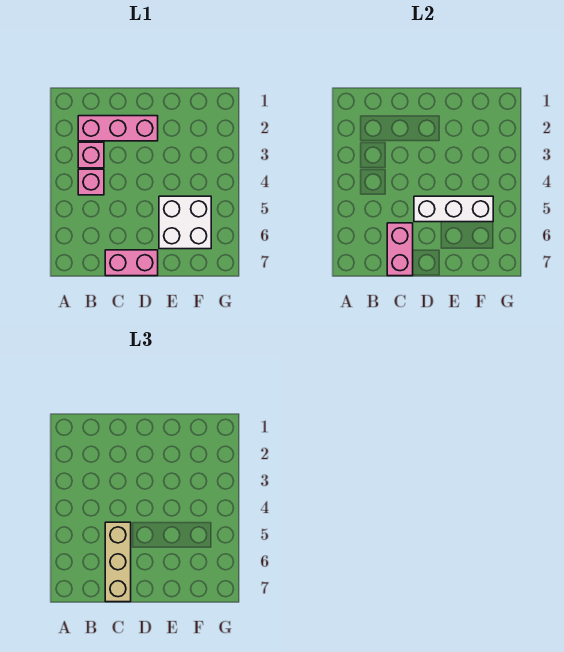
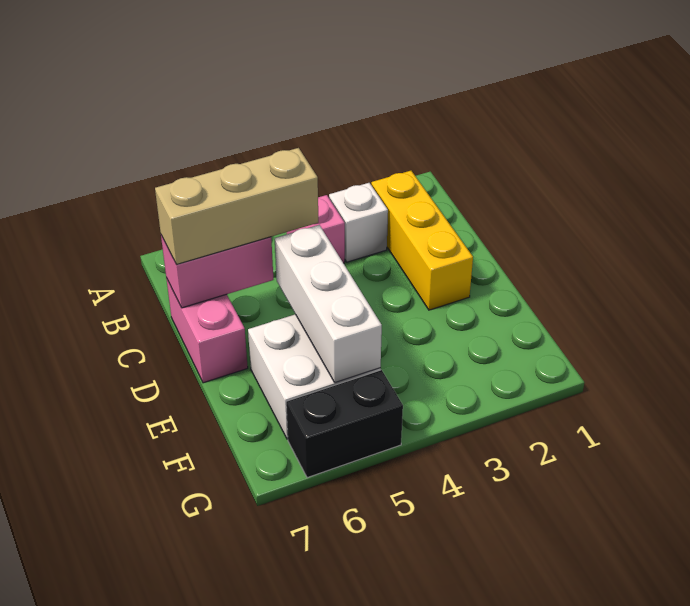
pink 1x3 brick [78,116,158,141] -> yellow 1x3 brick [371,171,473,310]
pink 1x1 brick [78,142,104,168] -> white 1x1 brick [329,183,388,262]
none -> black 1x2 brick [286,370,403,478]

